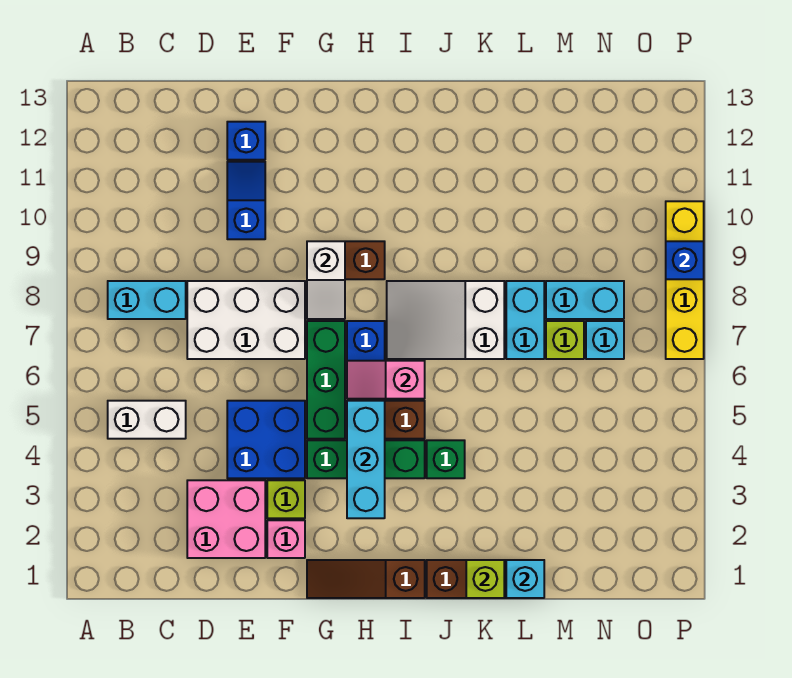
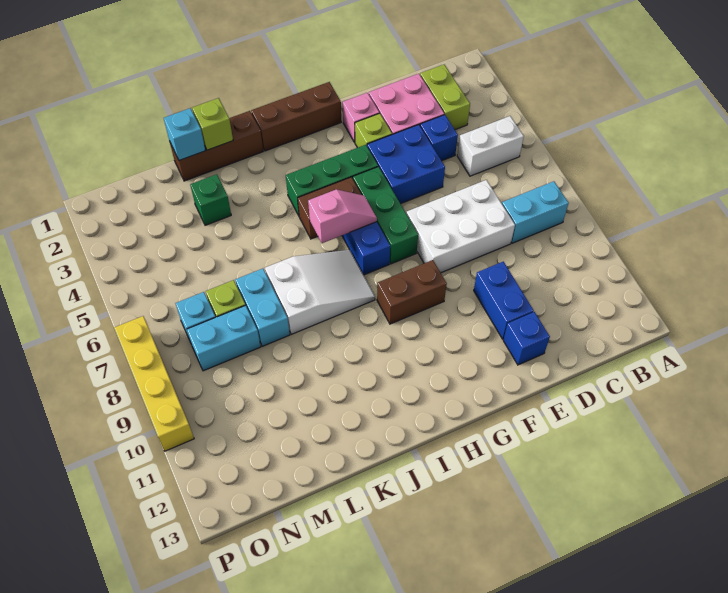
none -> lime 1x2 brick [420,65,470,130]
blue 1x2 slope [227,162,265,239] -> blue 1x2 brick [474,262,534,339]
brown 1x3 slope [307,560,425,598] -> brown 1x3 brick [251,82,341,151]
white 1x2 slope [307,241,345,319] -> none
cyan 1x3 brick [347,401,385,518] -> none
green 1x1 brick [427,440,465,478] -> green 1x1 brick moved to [190,174,231,225]
blue 1x1 brick [666,241,704,279] -> blue 1x1 brick moved to [420,115,458,161]

